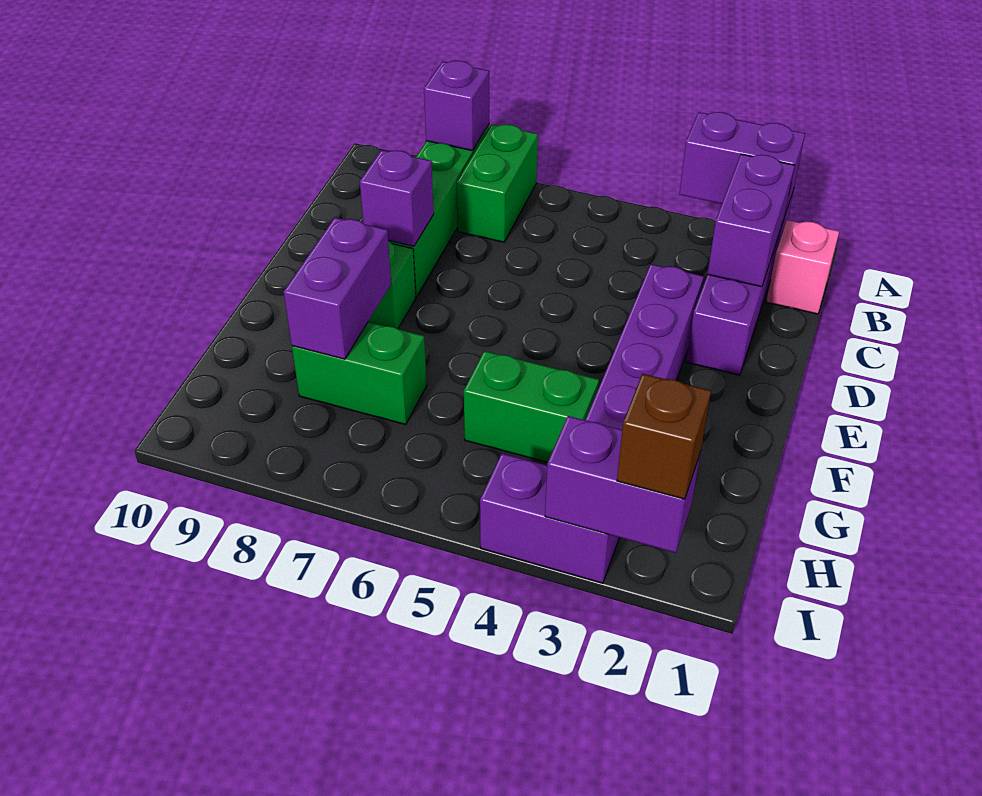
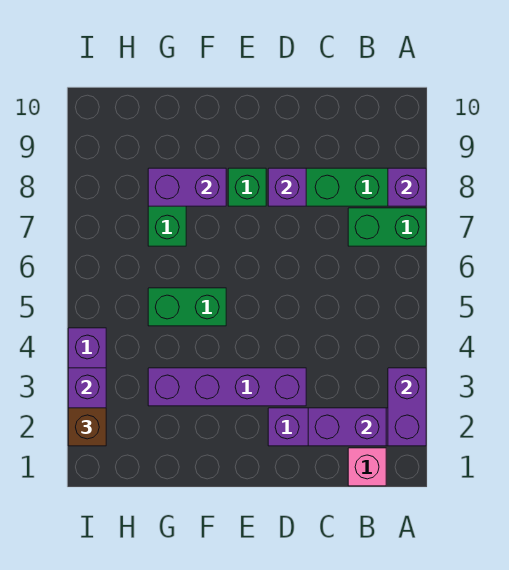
green 1x2 brick [464,351,599,462] -> green 1x2 brick turned to [148,288,226,326]

